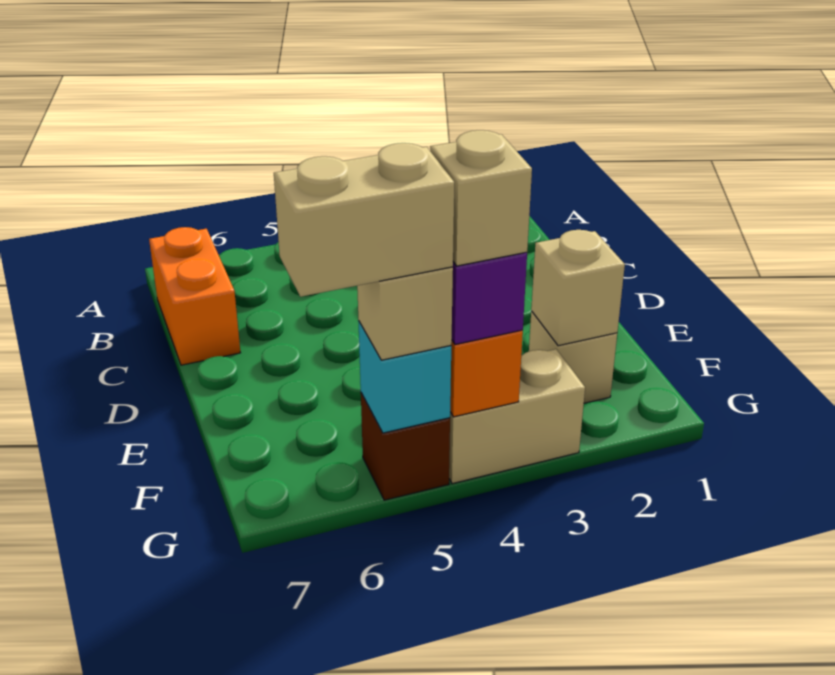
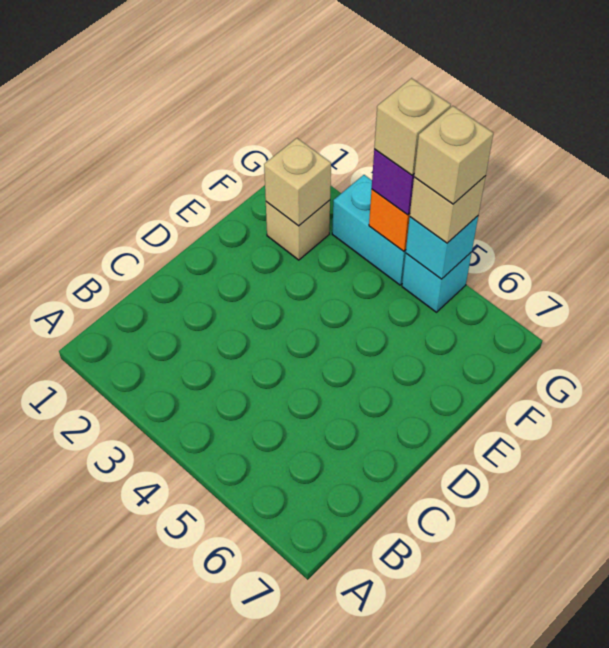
orange 1x2 brick [149,227,240,365] -> none
tan 1x2 brick [449,349,585,484] -> cyan 1x2 brick [332,175,406,285]
brown 1x1 brick [361,393,450,500] -> cyan 1x1 brick [402,252,472,312]
tan 1x2 brick [274,143,454,297] -> tan 1x1 brick [414,106,493,204]

